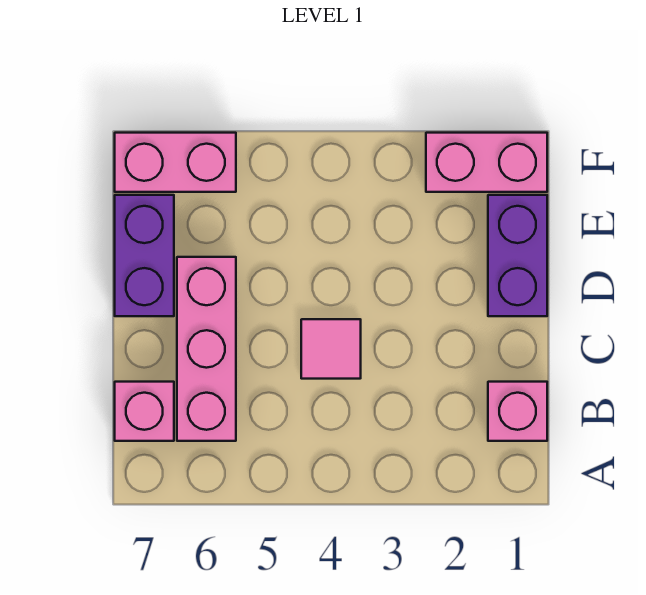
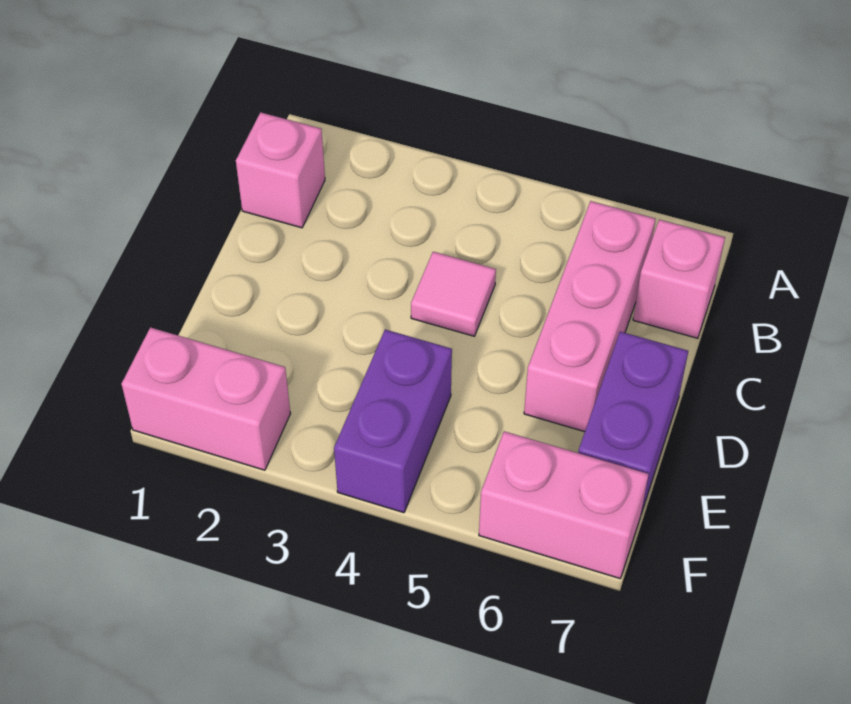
purple 1x2 brick [488,195,547,316] -> purple 1x2 brick moved to [334,330,452,513]

